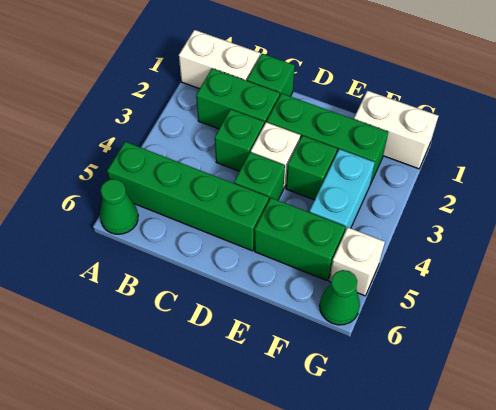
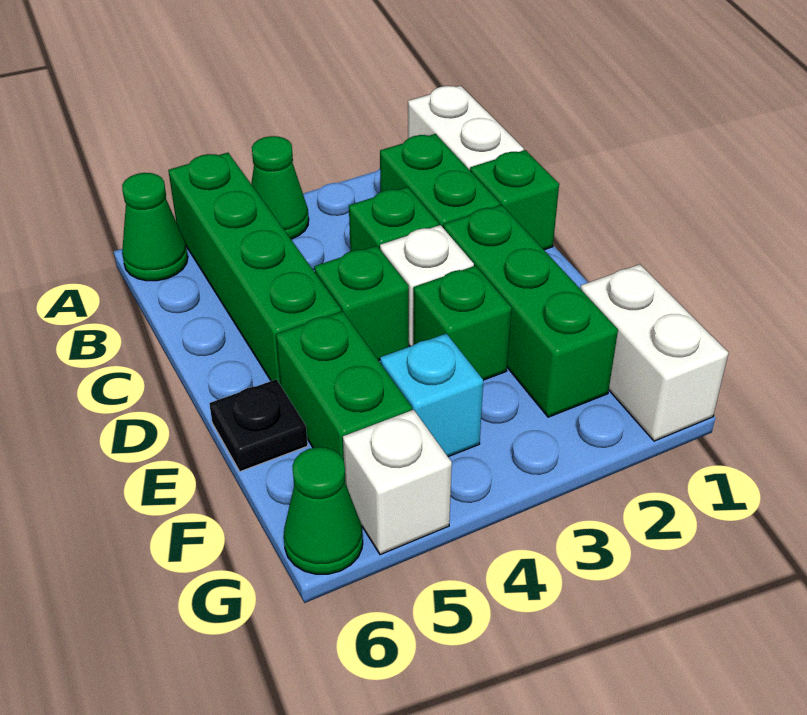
none -> green 1x1 cone [251,136,309,239]
none -> black 1x1 plate [209,379,308,472]
cyan 1x2 brick [309,149,375,233] -> cyan 1x1 brick [380,334,483,457]

